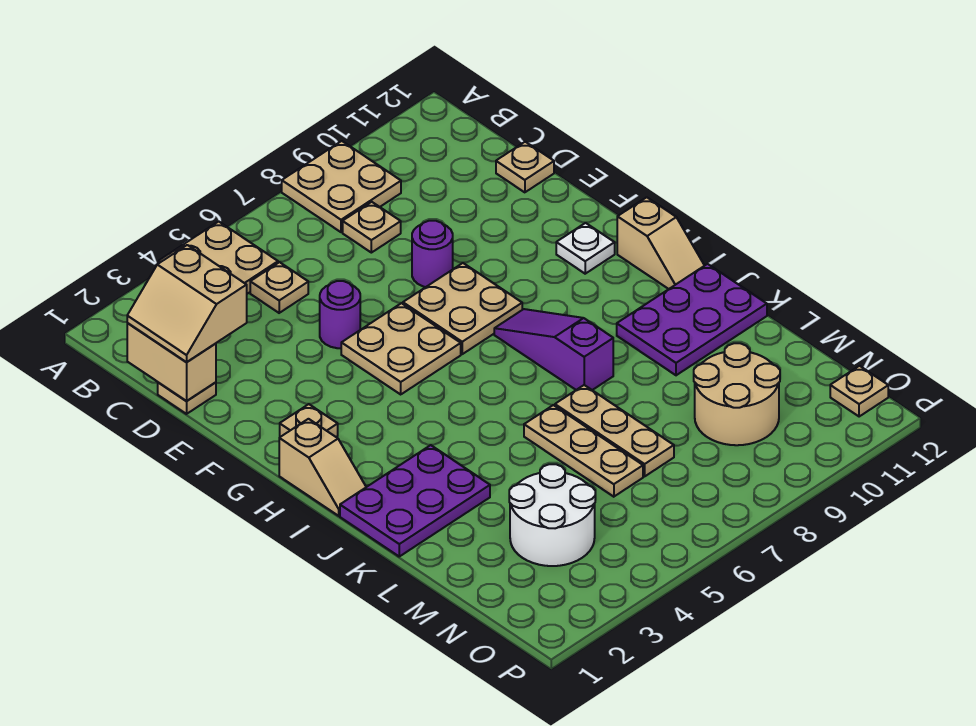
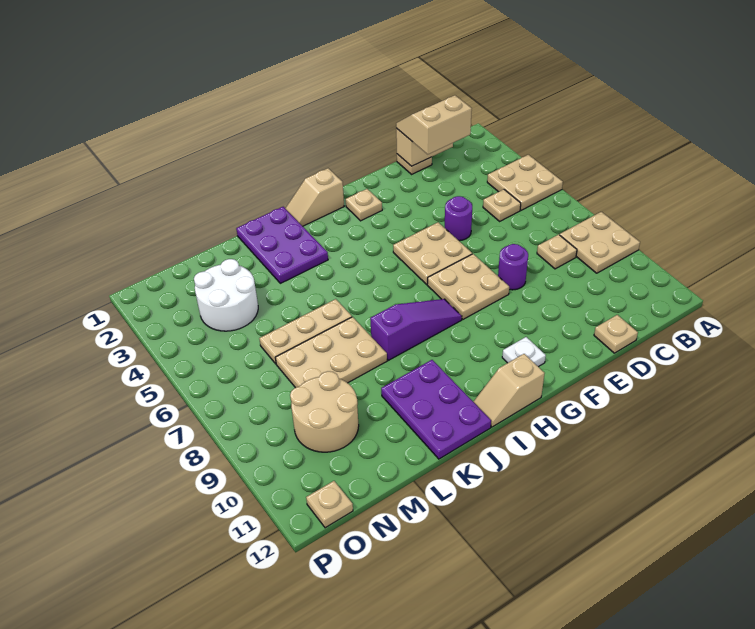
tan 1x3 plate [555,385,674,476] -> tan 2x3 plate [275,317,387,388]

